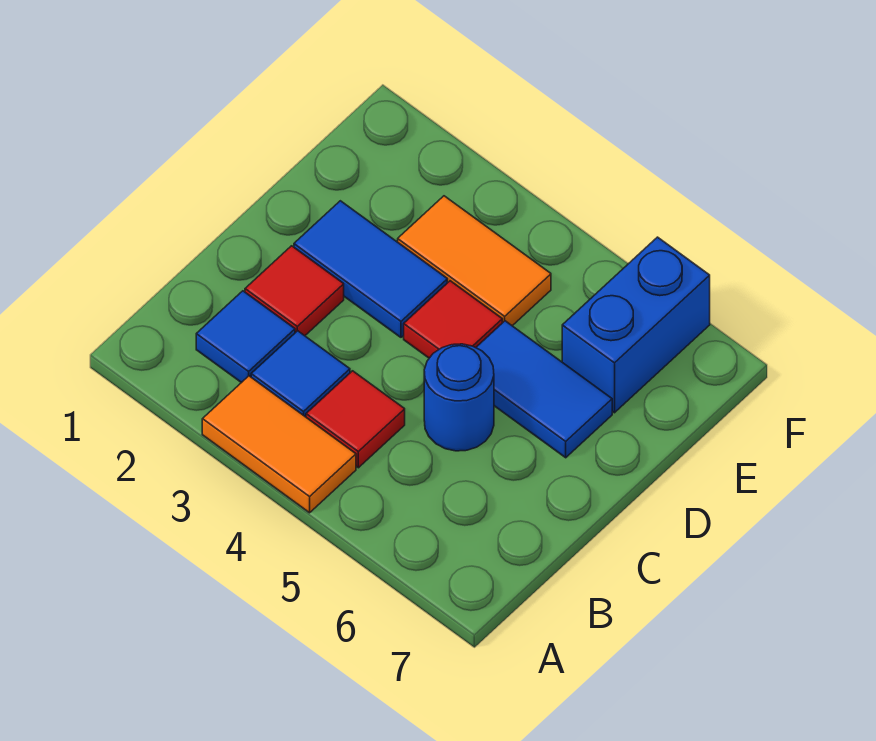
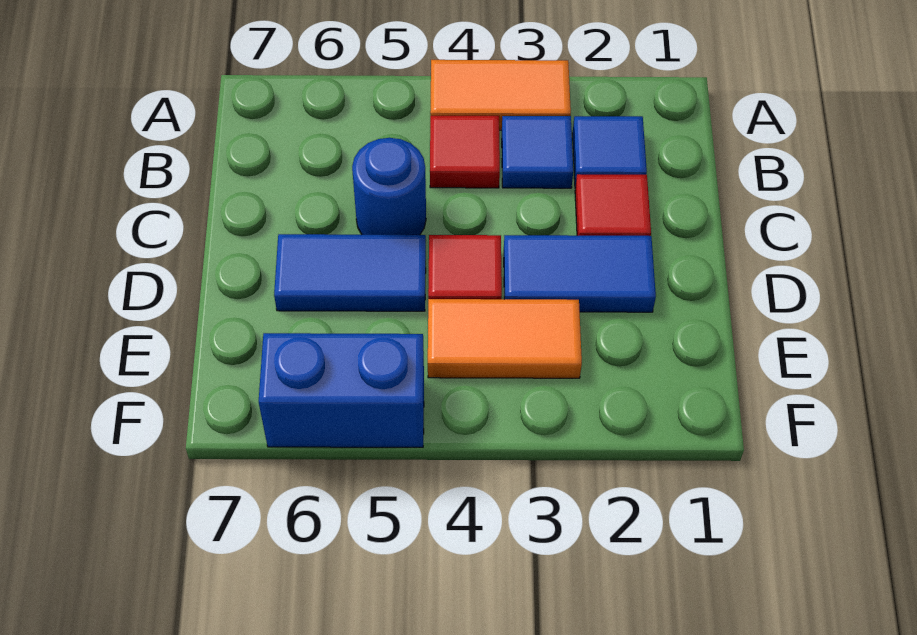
blue 1x2 brick [562,237,710,413] -> blue 1x2 brick turned to [259,333,424,447]

